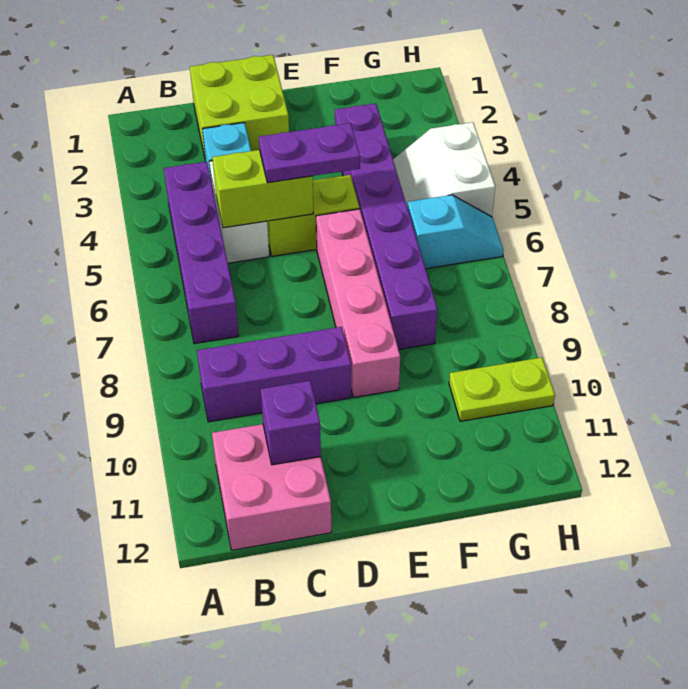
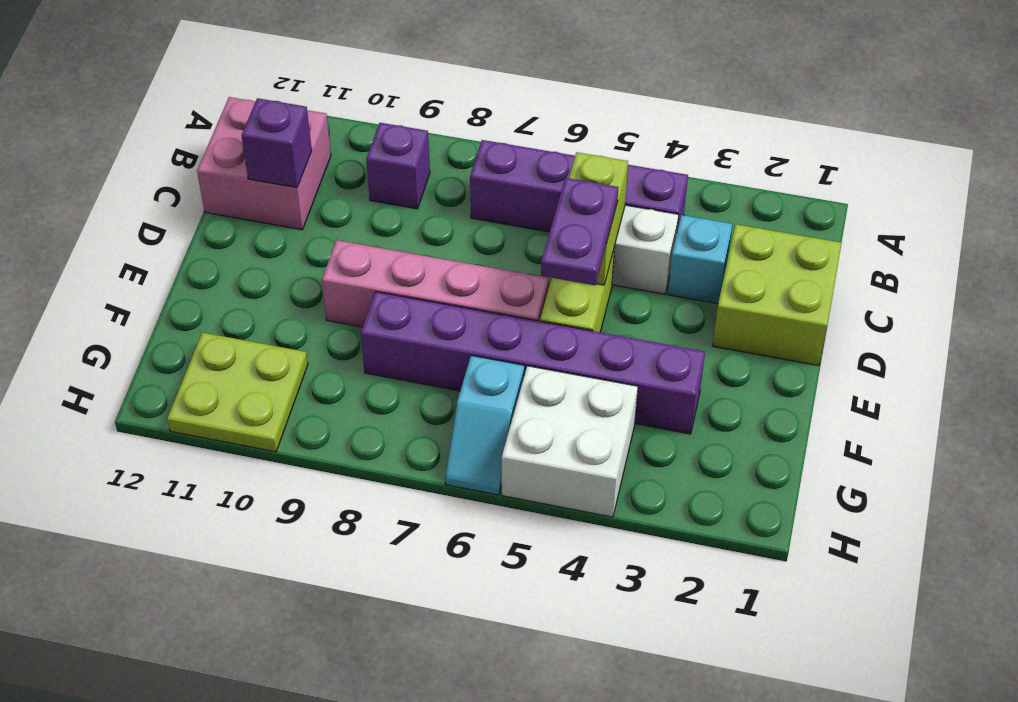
purple 1x3 brick [197,327,351,422] -> purple 1x1 brick [366,123,430,209]
white 2x2 slope [393,122,495,217] -> white 2x2 brick [502,366,638,517]
lime 1x2 plate [449,357,555,421] -> lime 2x2 plate [167,332,308,452]

